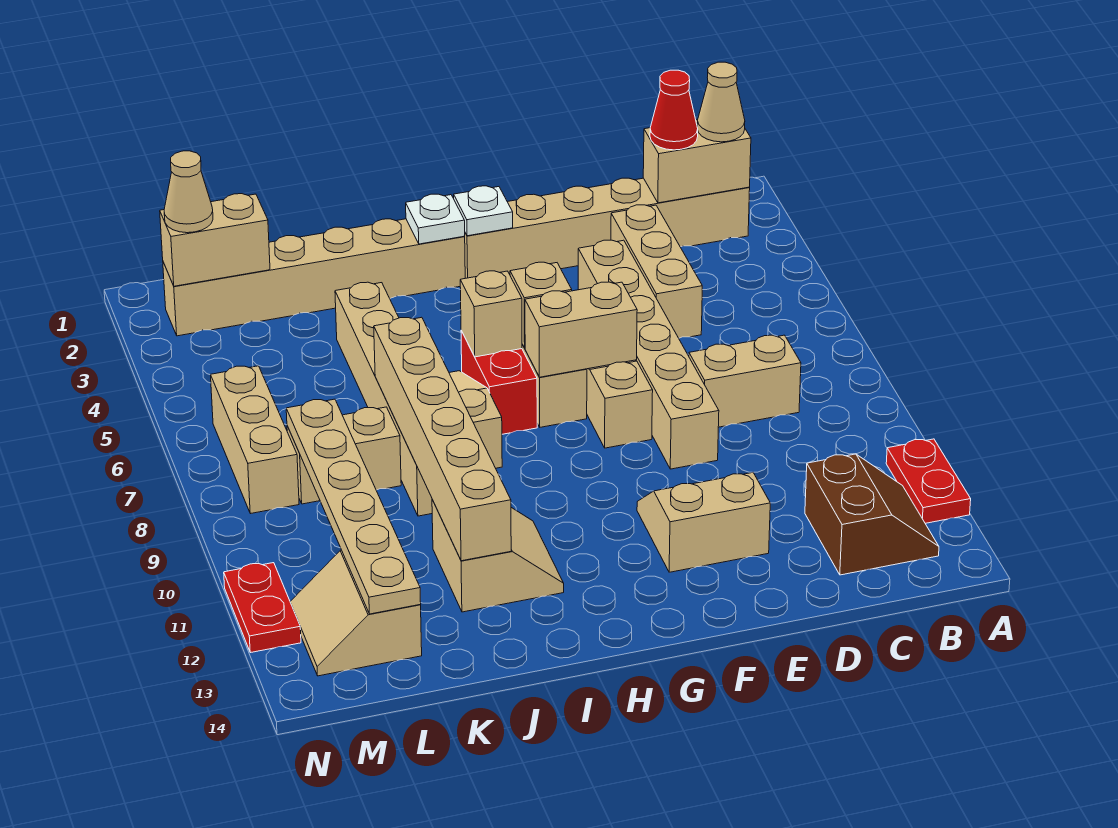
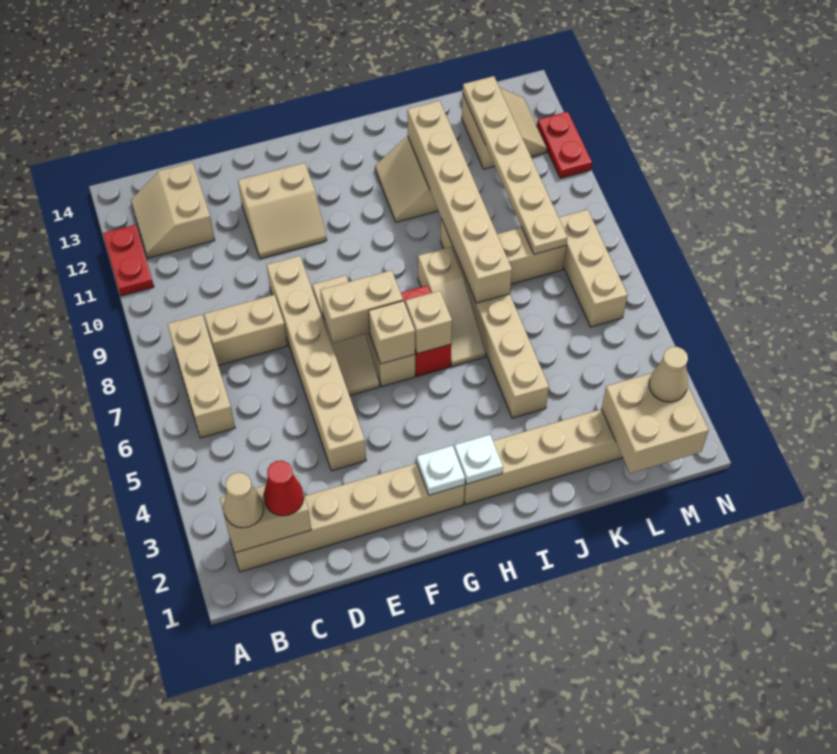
brown 2x2 slope [805,454,939,575] -> tan 2x2 slope [131,162,215,258]
tan 1x3 brick [611,205,702,338] -> tan 1x3 brick moved to [168,314,235,438]
tan 1x2 brick [160,194,270,286] -> tan 2x2 brick [602,373,709,473]

